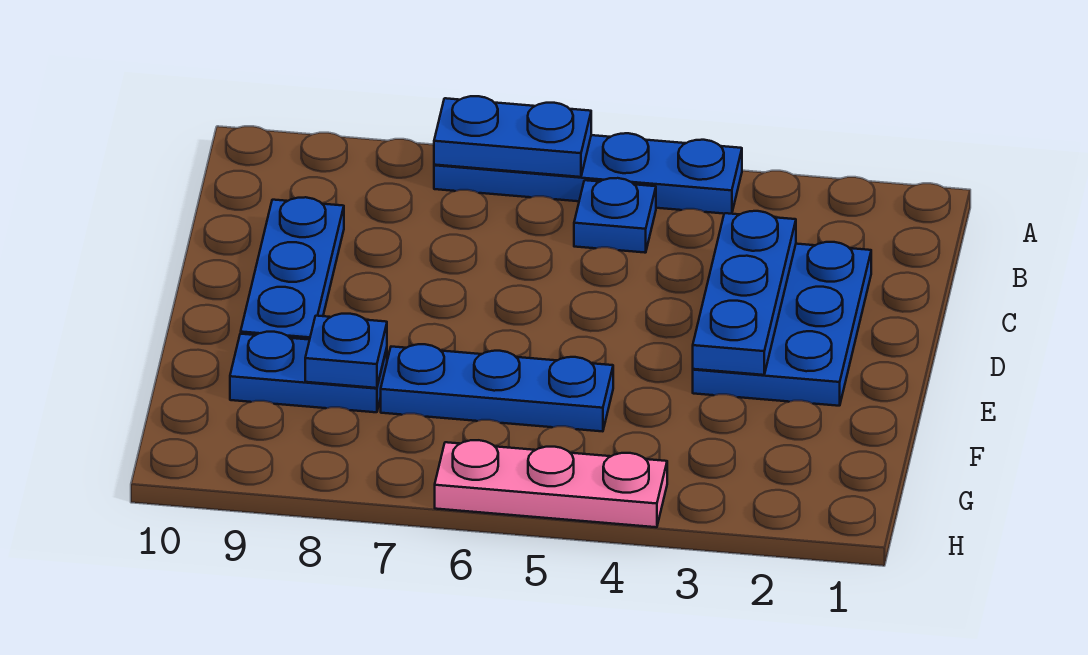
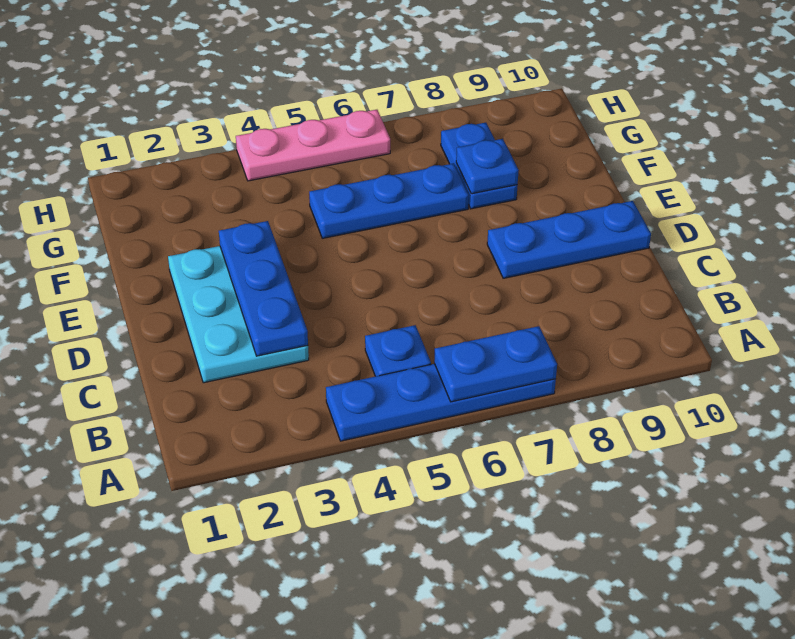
blue 2x3 plate [693,242,871,406] -> cyan 2x3 plate [168,246,309,383]
blue 1x3 plate [241,197,344,340] -> blue 1x3 plate turned to [487,201,651,278]
blue 1x2 plate [230,332,387,412] -> blue 1x2 plate turned to [441,123,518,209]

